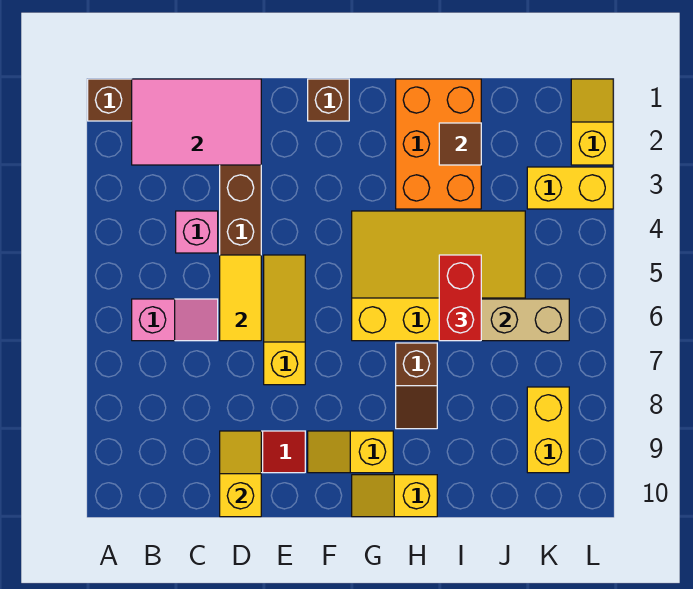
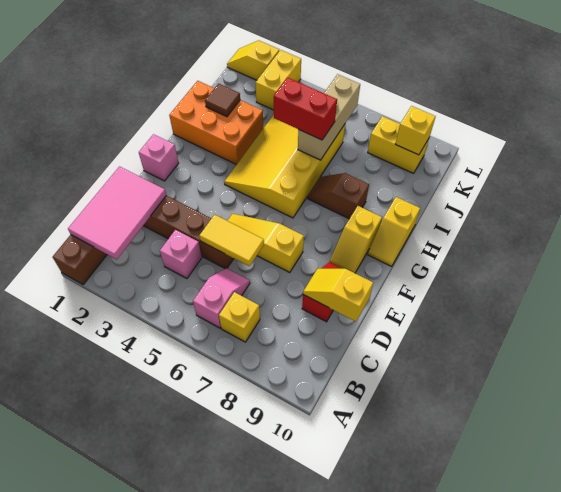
none -> yellow 1x1 brick [219,292,260,342]
brown 1x1 brick [308,79,349,121] -> pink 1x1 brick [139,134,179,181]
brown 1x2 slope [396,343,437,429] -> brown 1x2 slope turned to [307,173,369,219]
none -> yellow 1x1 brick [396,106,436,155]

